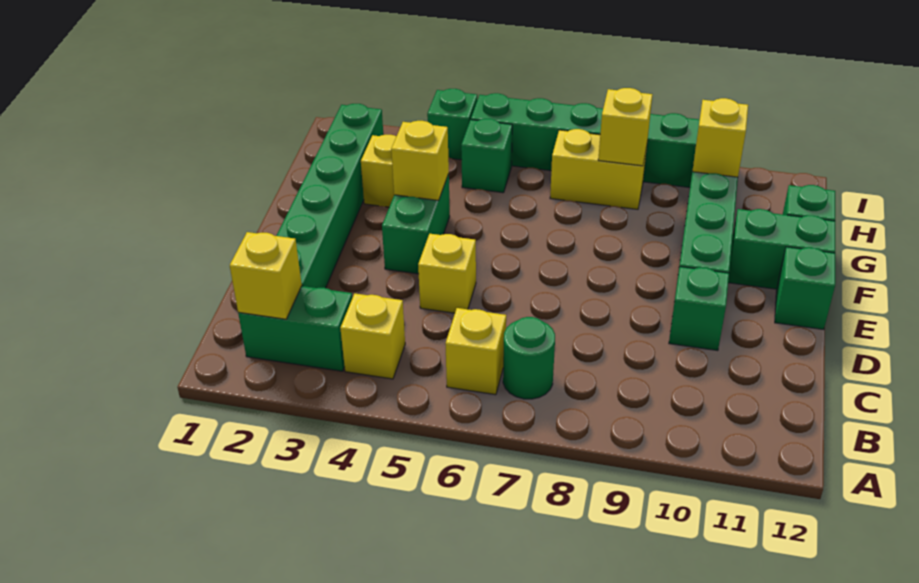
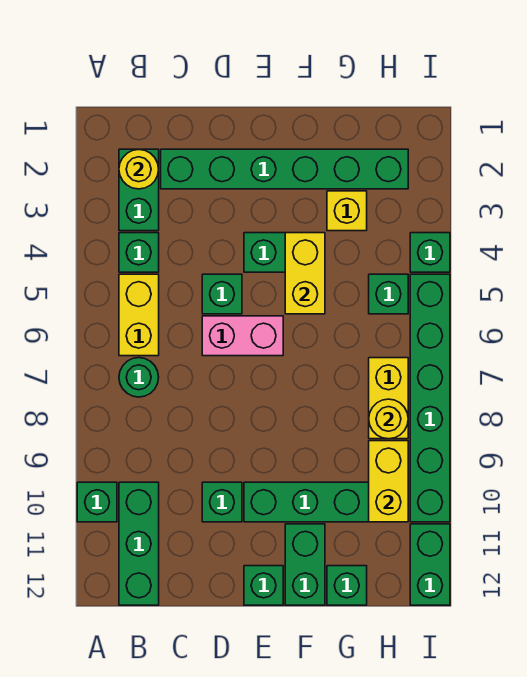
none -> green 1x1 brick [77,482,117,522]
yellow 1x1 brick [230,232,302,319] -> yellow 1x1 round brick [119,149,159,189]
yellow 1x1 brick [340,293,405,379] -> green 1x1 brick [119,233,159,272]
yellow 1x1 brick [445,308,506,395] -> yellow 1x2 brick [119,274,159,356]
none -> green 1x3 brick [119,482,159,605]
yellow 1x1 brick [418,234,476,313] -> green 1x1 brick [202,274,242,314]
none -> pink 1x2 brick [202,316,283,356]
yellow 1x1 brick [391,121,449,200] -> yellow 1x2 brick [285,233,325,314]
yellow 1x1 brick [598,88,652,166] -> yellow 1x1 round brick [369,399,408,439]
yellow 1x1 brick [692,98,748,177] -> yellow 1x2 brick [369,441,408,522]
none -> green 1x2 brick [410,524,450,605]

